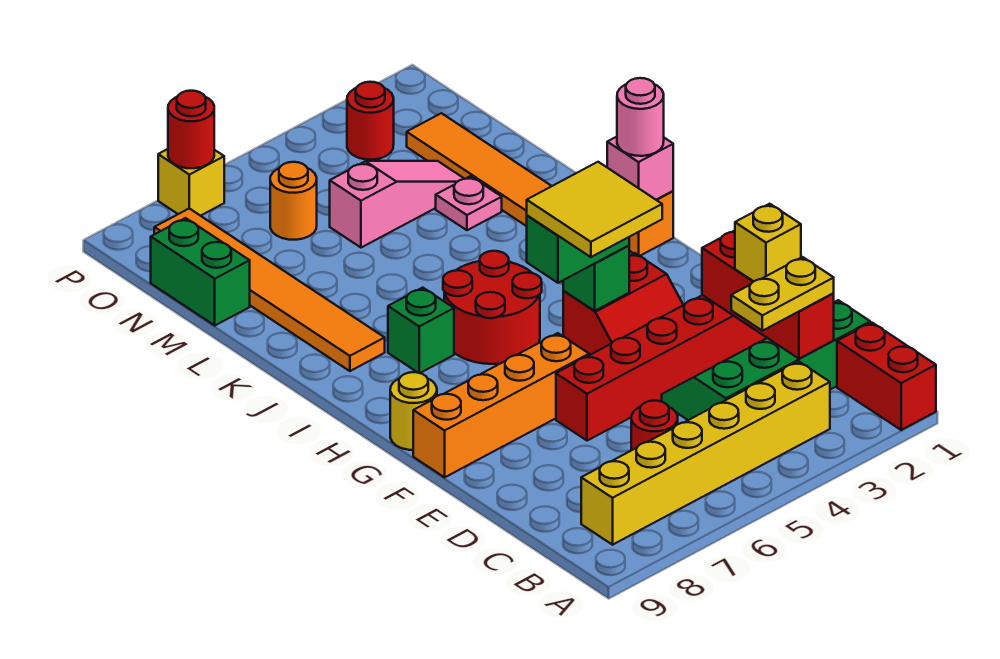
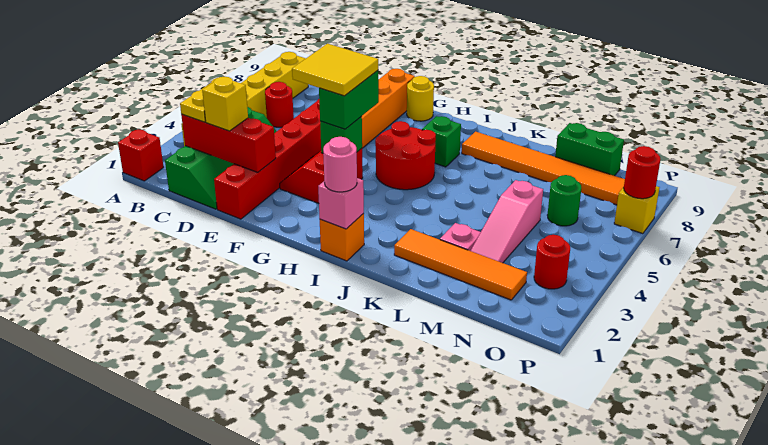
red 1x2 brick [837,323,936,430] -> red 1x1 brick [118,129,164,181]
orange 1x1 round brick [270,162,317,240] -> green 1x1 round brick [547,175,581,226]

